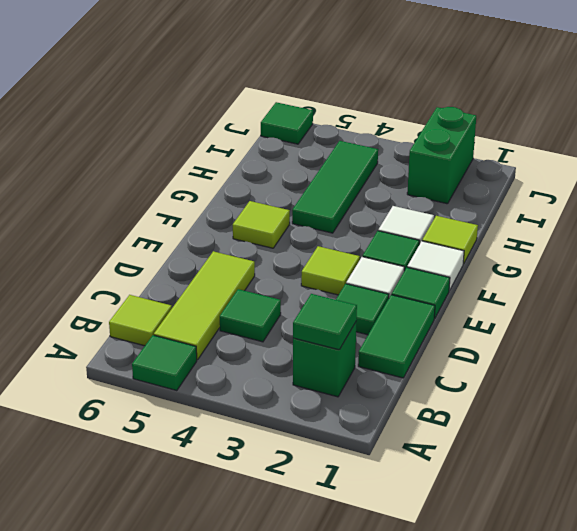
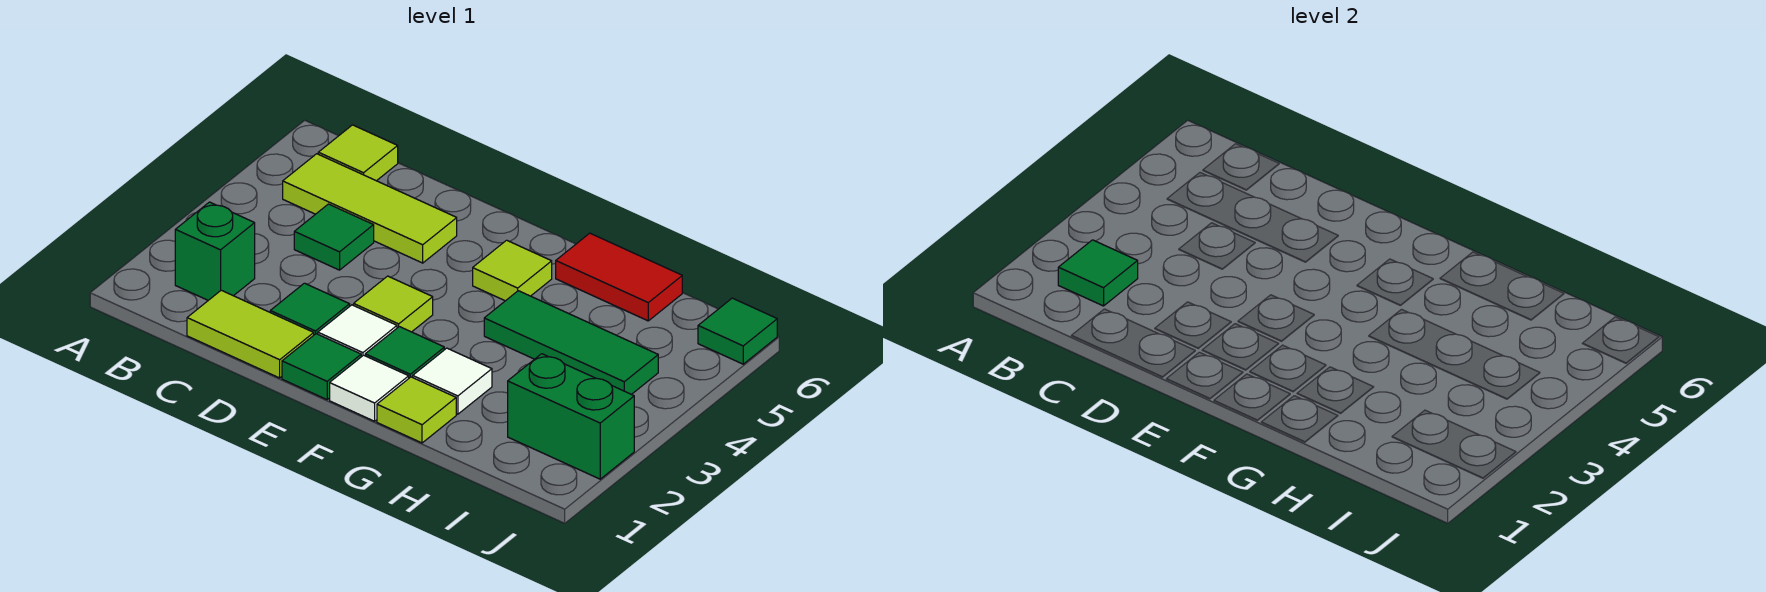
green 1x1 tile [132,335,197,391] -> none
green 1x2 tile [358,295,435,378] -> lime 1x2 tile [187,290,314,378]
none -> red 1x2 tile [556,233,682,321]

